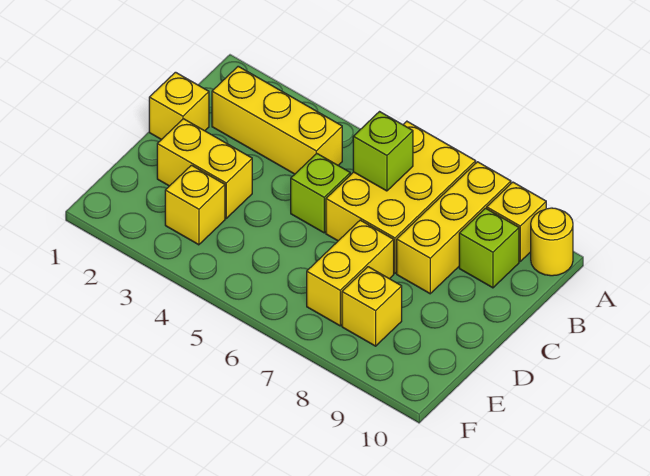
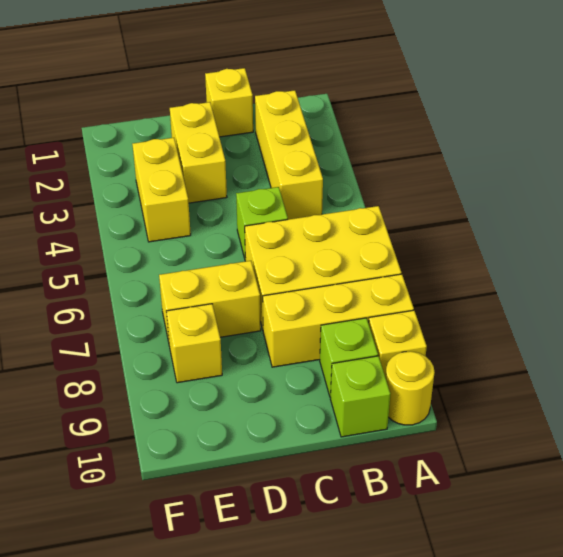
lime 1x1 brick [353,112,413,191] -> lime 1x1 brick moved to [330,356,390,437]
yellow 1x1 brick [165,165,225,245] -> yellow 1x2 brick [132,138,191,242]

